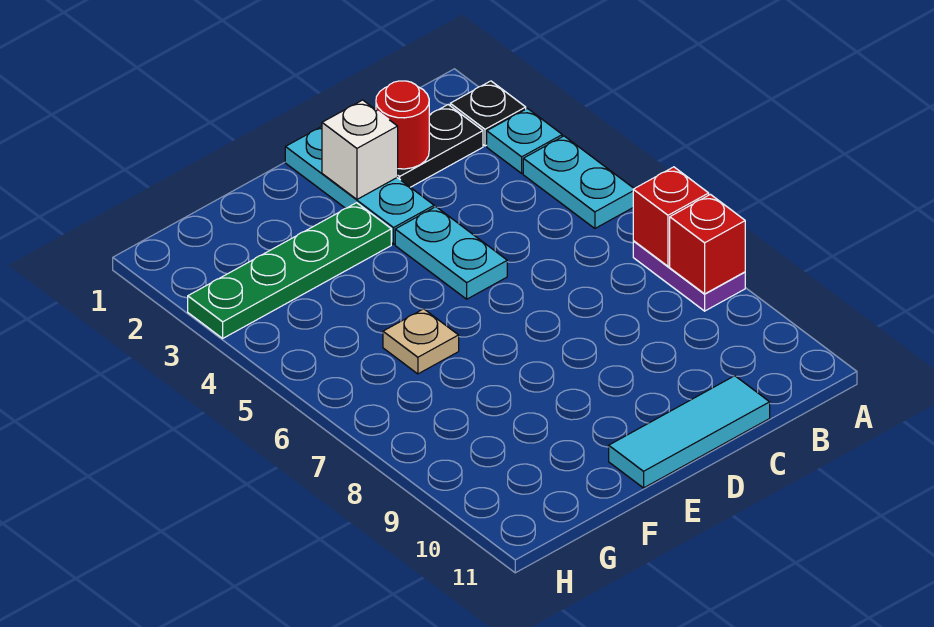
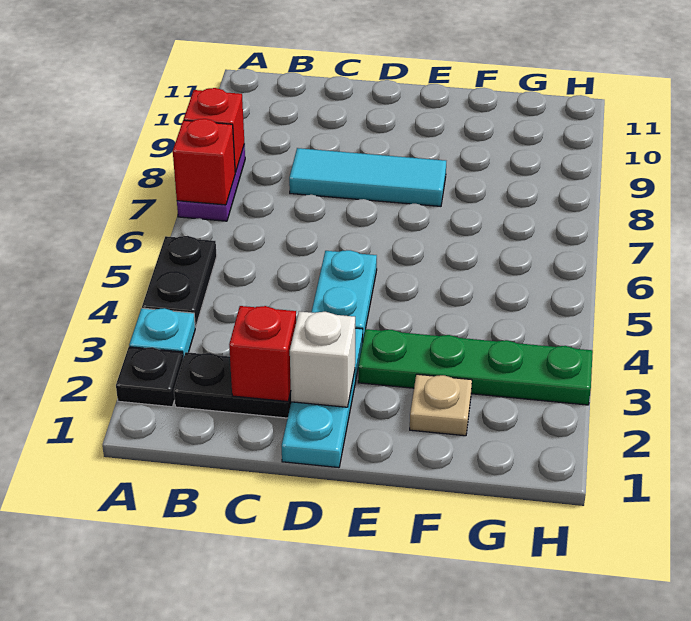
cyan 1x2 plate [523,136,634,228] -> black 1x2 plate [142,236,217,327]
red 1x1 round brick [376,81,429,169] -> red 1x1 brick [229,306,296,401]
cyan 1x3 tile [609,376,770,488] -> cyan 1x3 tile moved to [289,148,446,206]
tan 1x1 plate [383,309,459,374] -> tan 1x1 plate moved to [410,374,472,436]

